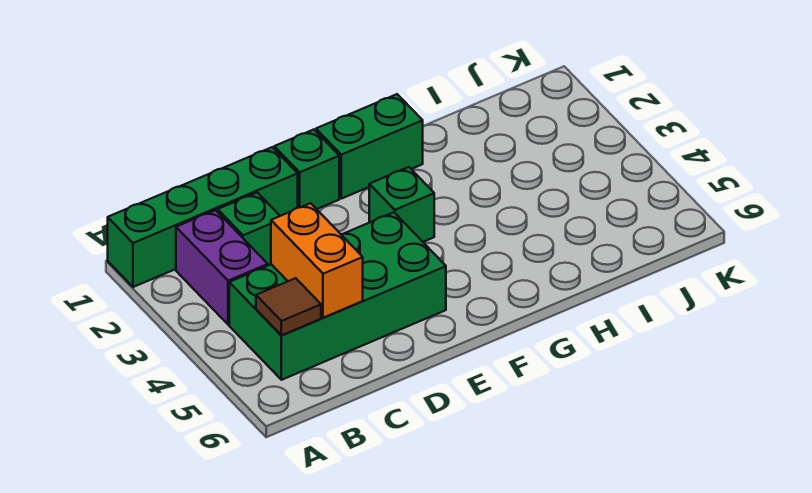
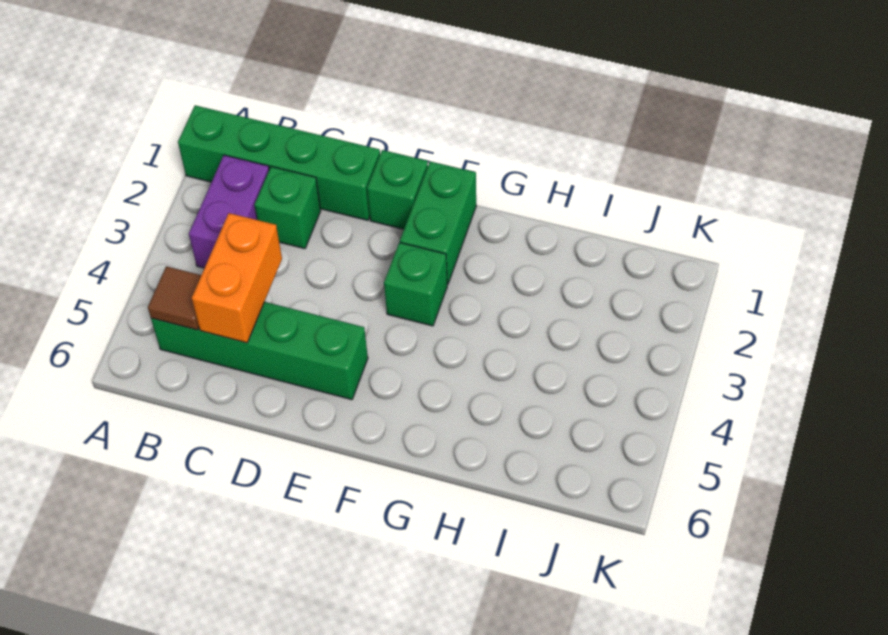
green 2x4 brick [229,212,446,380] -> green 1x4 brick [151,302,368,400]
green 1x2 brick [316,94,423,199] -> green 1x2 brick turned to [400,161,476,284]

